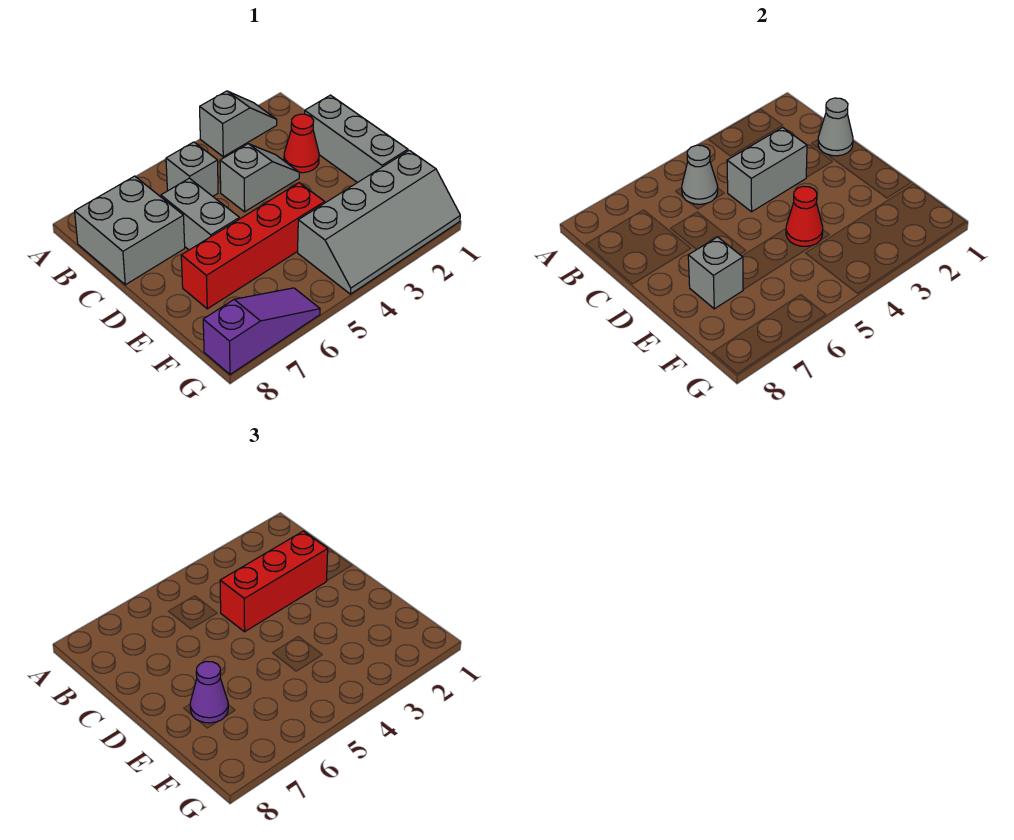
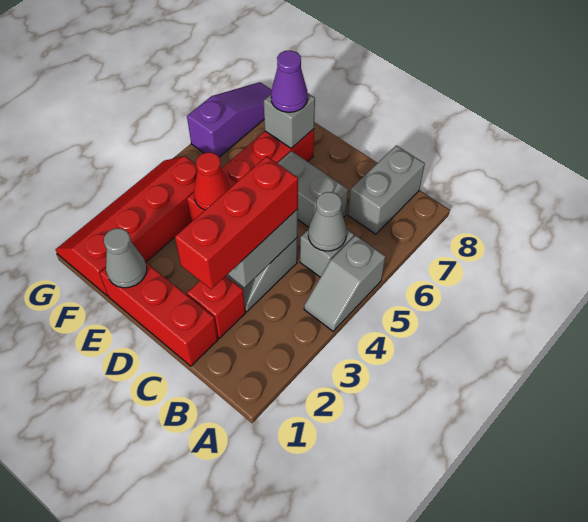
grey 1x2 slope [200,91,277,157] -> grey 1x2 slope moved to [304,235,386,331]
grey 2x2 brick [75,176,185,285] -> grey 1x2 brick [348,145,425,234]
grey 1x3 brick [305,95,408,183] -> red 1x3 brick [100,262,218,366]
grey 1x1 cone [818,98,853,156] -> grey 1x1 cone moved to [104,228,147,288]
red 1x1 cone [284,114,319,173] -> red 1x1 brick [187,276,245,338]
grey 2x4 slope [298,150,460,294] -> red 2x4 slope [55,156,197,296]
purple 1x3 slope [203,288,320,374] -> purple 1x3 slope turned to [187,82,271,157]

